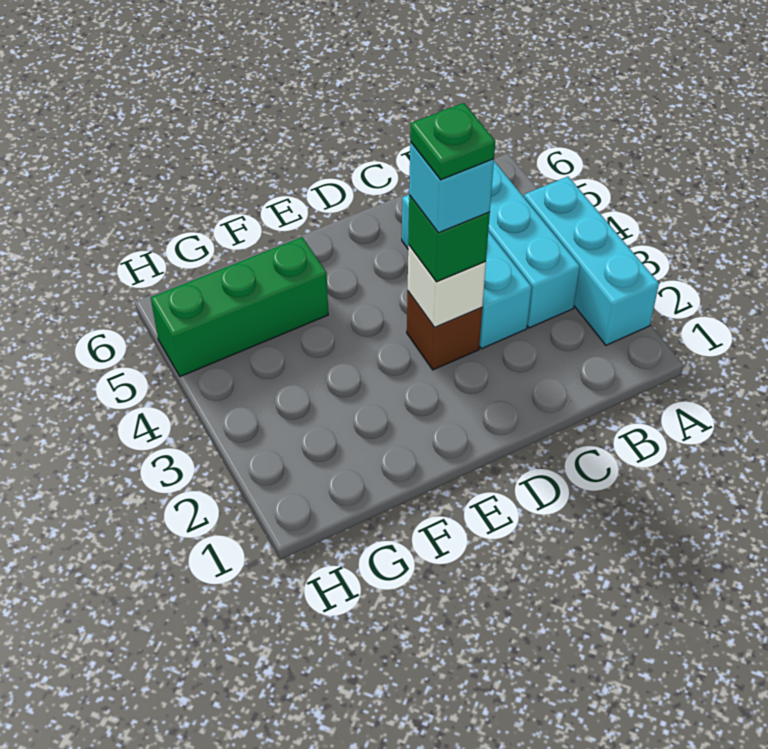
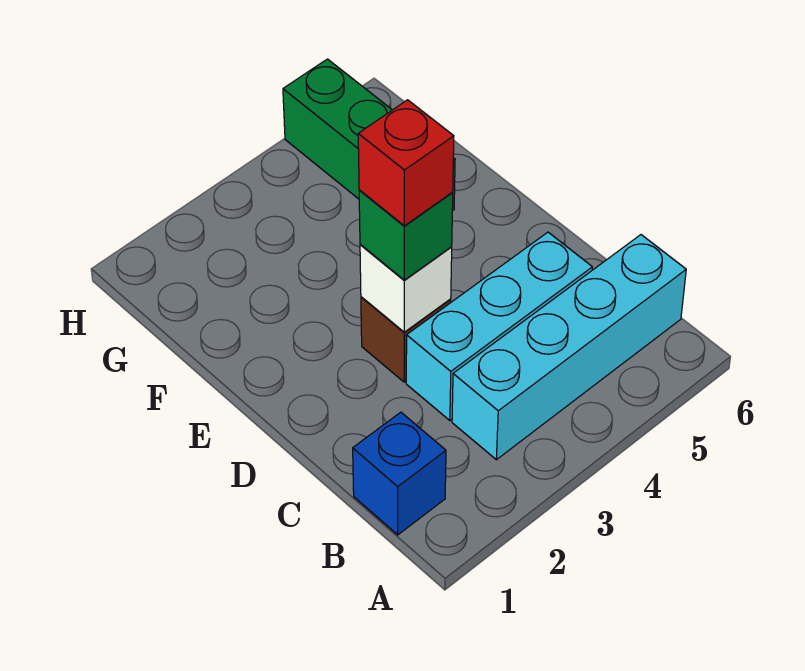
cyan 1x3 brick [524,177,659,345] -> none
none -> blue 1x1 brick [353,412,446,535]
cyan 1x1 brick [409,142,494,233] -> red 1x1 brick [358,100,454,226]
green 1x1 plate [410,103,495,180] -> none

